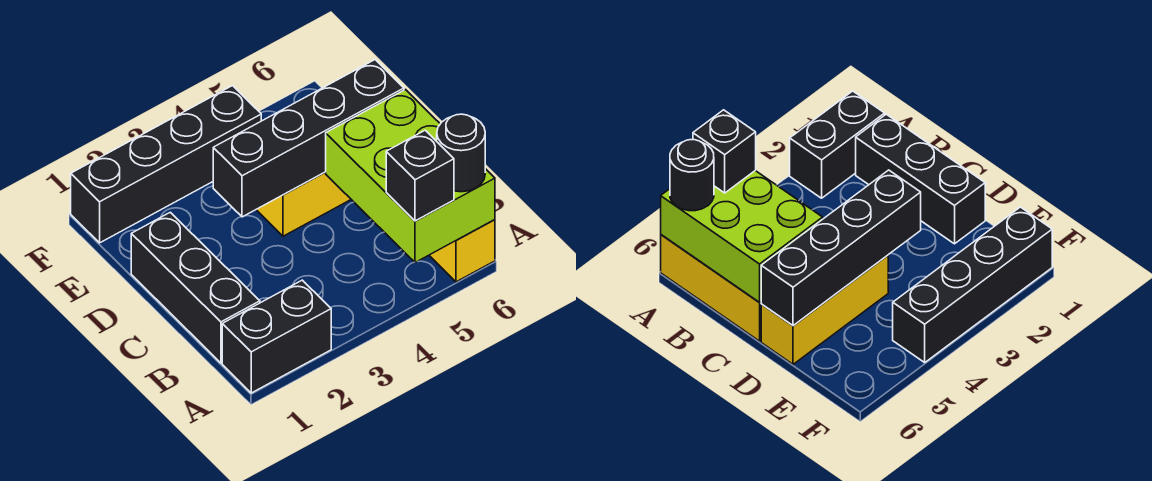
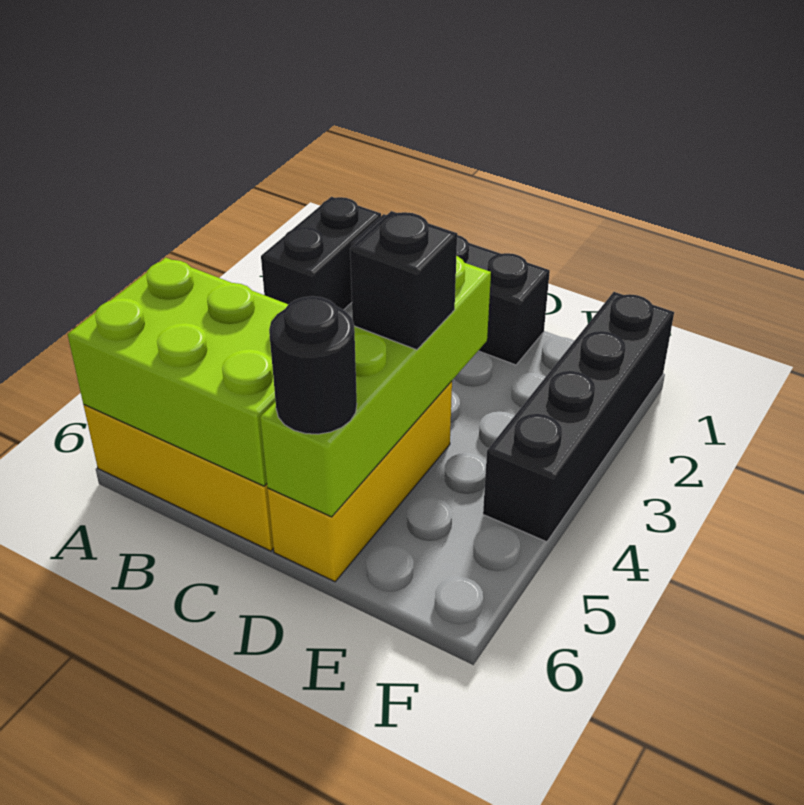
black 1x1 brick [386,130,454,221] -> black 1x1 brick moved to [350,211,457,350]
black 1x1 round brick [437,114,485,192] -> black 1x1 round brick moved to [269,296,357,434]
black 1x4 brick [213,60,404,217] -> lime 1x4 brick [260,256,491,517]

